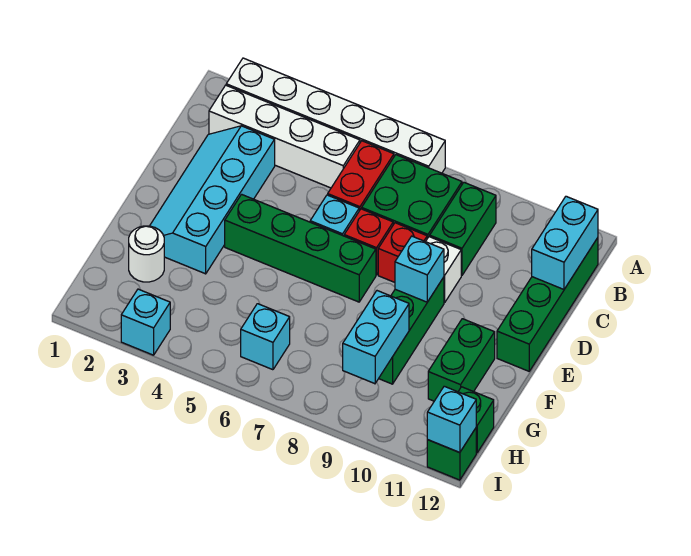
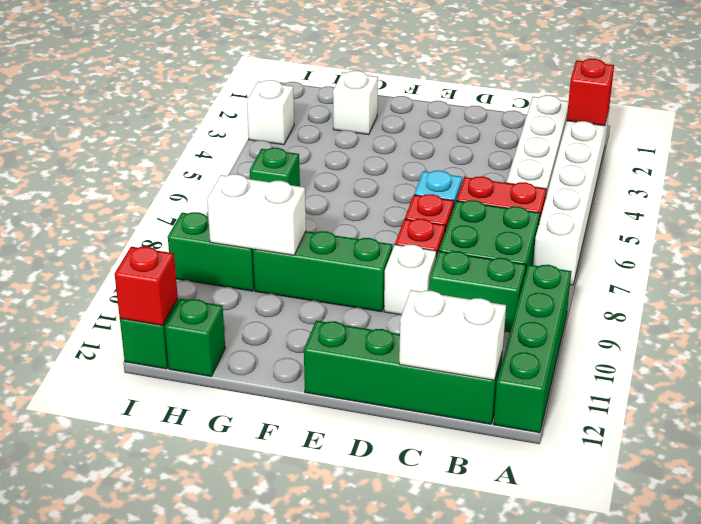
none -> red 1x1 brick [567,59,614,126]
cyan 1x2 brick [532,196,598,289] -> white 1x2 brick [399,290,506,380]
cyan 2x4 slope [150,126,275,274] -> none
green 1x4 brick [225,194,376,302] -> green 1x4 brick moved to [494,265,571,433]
cyan 1x1 brick [395,236,444,302] -> none
green 1x2 brick [428,319,495,401] -> green 1x2 brick moved to [168,212,255,291]
white 1x1 round brick [129,226,164,282] -> white 1x1 brick [333,71,378,135]
cyan 1x2 brick [343,291,409,384] -> white 1x2 brick [207,174,306,255]
cyan 1x1 brick [241,304,290,370] -> green 1x1 brick [250,148,300,186]
cyan 1x1 brick [121,289,170,355] -> white 1x1 brick [247,80,294,145]
cyan 1x1 brick [427,386,476,453] -> red 1x1 brick [115,247,178,325]

